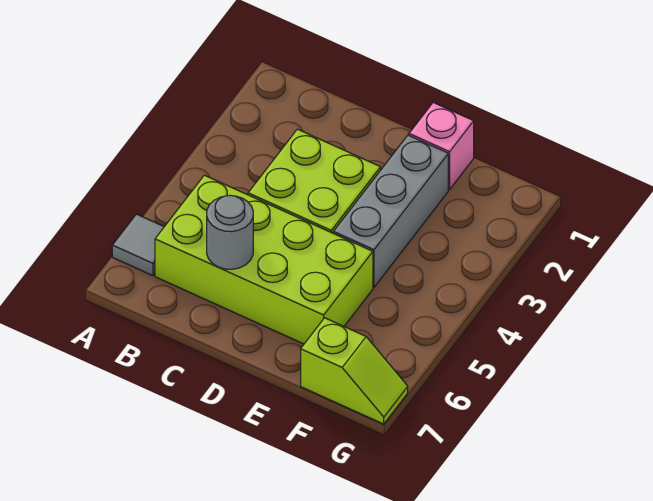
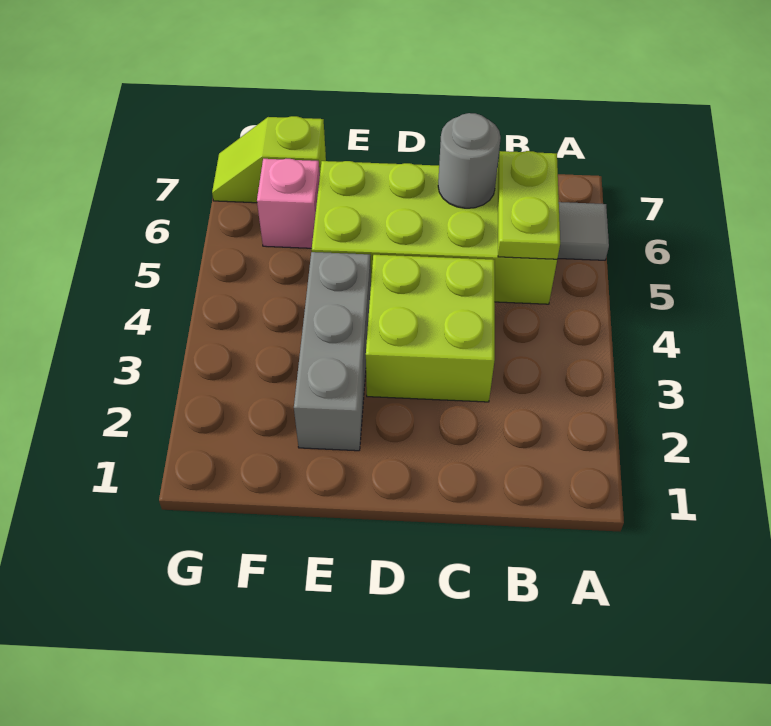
none -> lime 1x2 plate [498,151,560,259]
pink 1x1 brick [409,103,474,189] -> pink 1x1 brick moved to [257,159,320,248]

